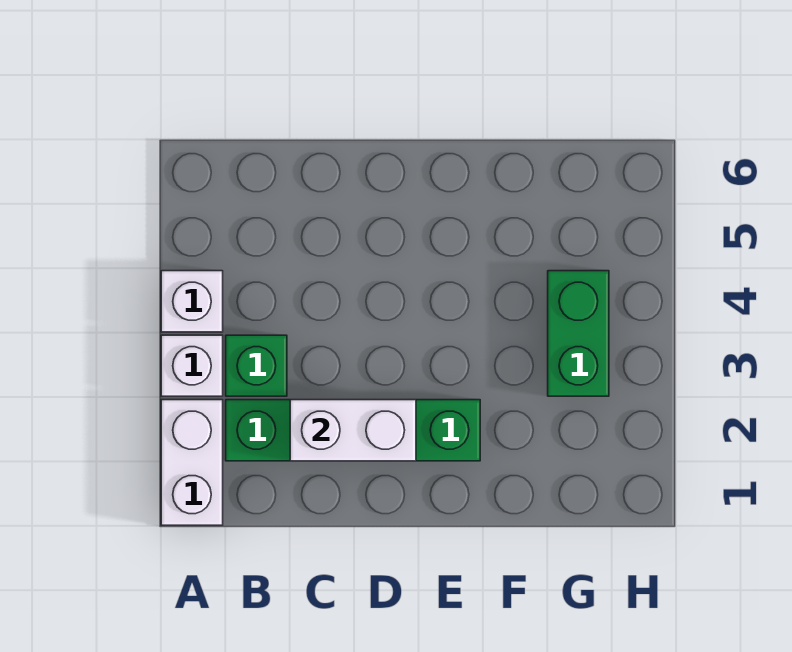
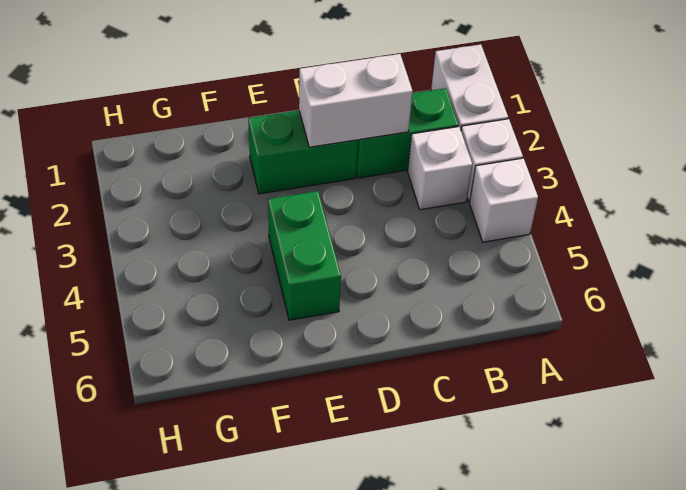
green 1x1 brick [226,335,287,396] -> white 1x1 brick [408,127,472,210]
green 1x2 brick [548,271,609,396] -> green 1x2 brick moved to [268,191,341,320]

